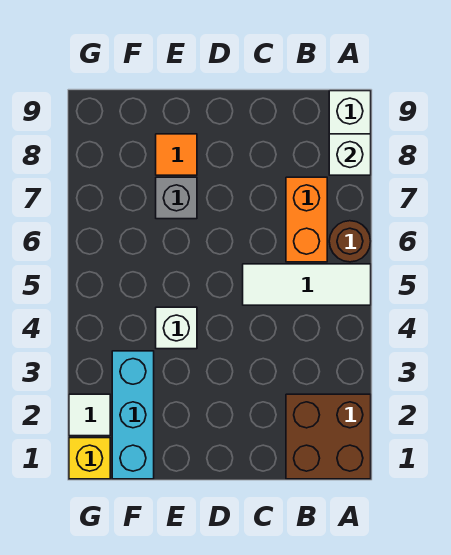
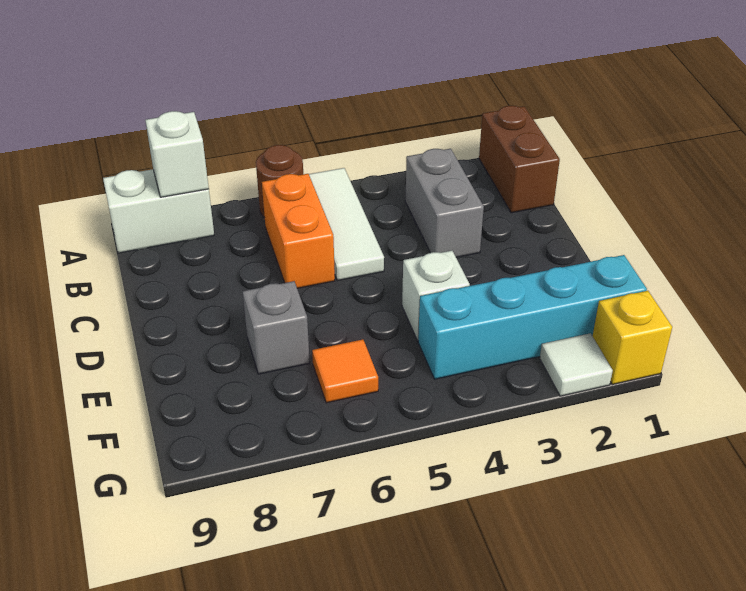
brown 2x2 brick [286,394,371,479] -> brown 1x2 brick [479,106,560,213]
none -> grey 1x2 brick [405,149,484,257]
orange 1x2 brick [286,177,327,262] -> orange 1x2 brick turned to [262,174,335,288]
orange 1x1 tile [156,134,197,175] -> orange 1x1 tile moved to [312,340,378,403]
cyan 1x3 brick [112,351,154,479] -> cyan 1x4 brick [418,255,647,379]

